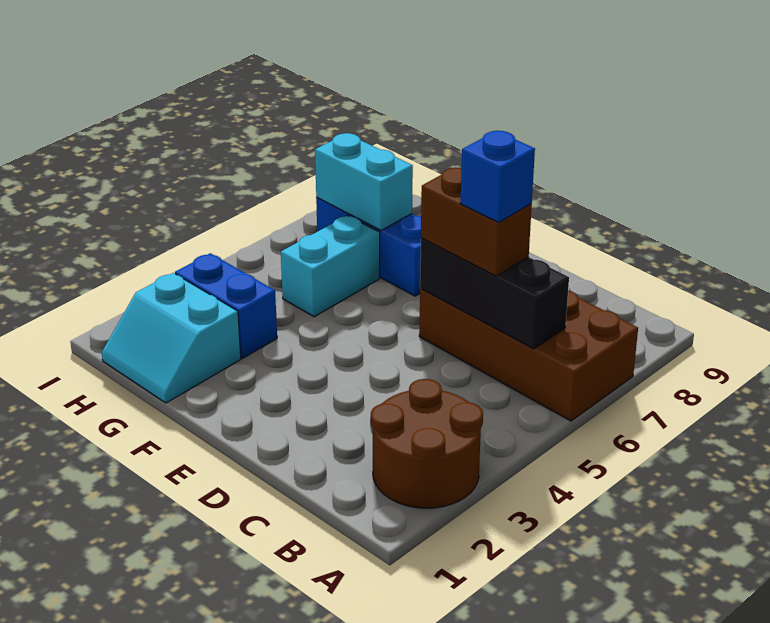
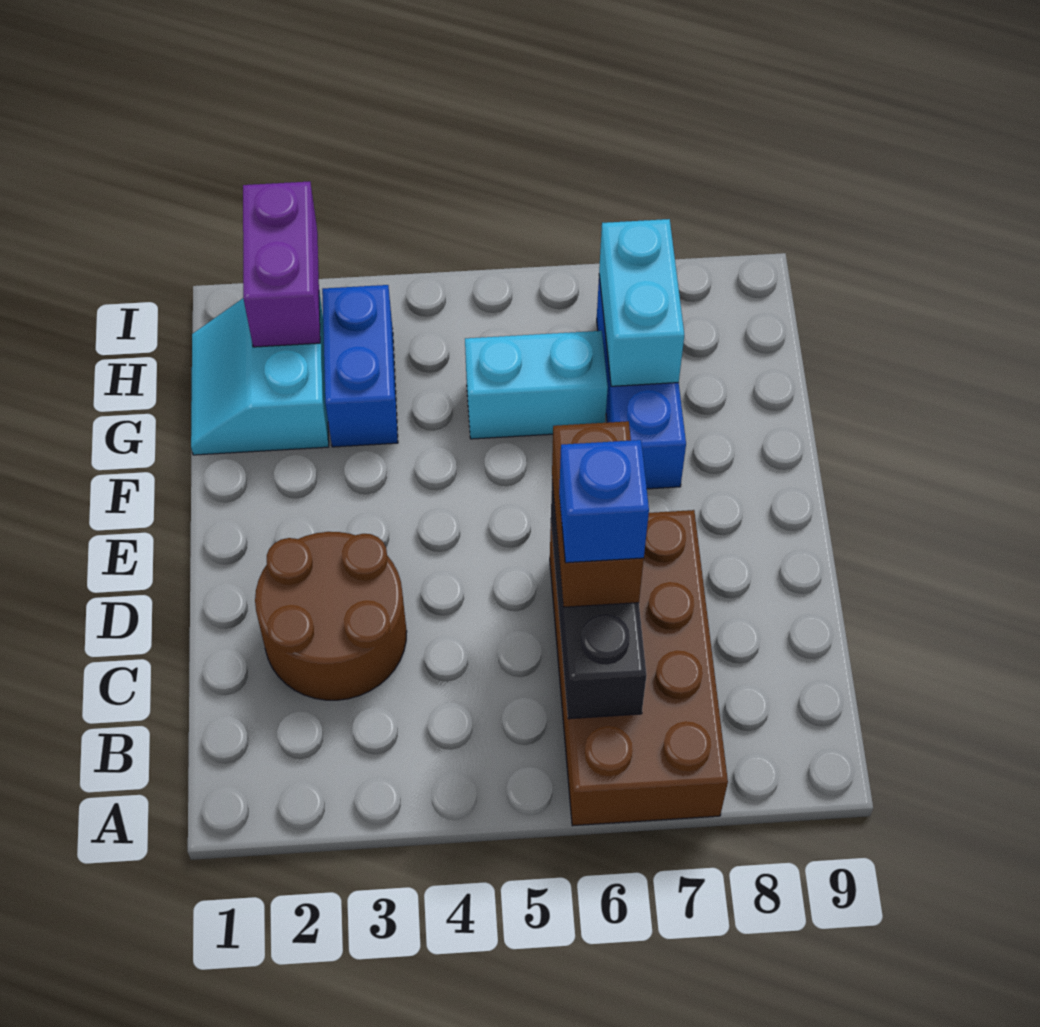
brown 2x2 round brick [371,379,483,508] -> brown 2x2 round brick moved to [255,532,407,700]
none -> purple 1x2 brick [243,181,320,347]

